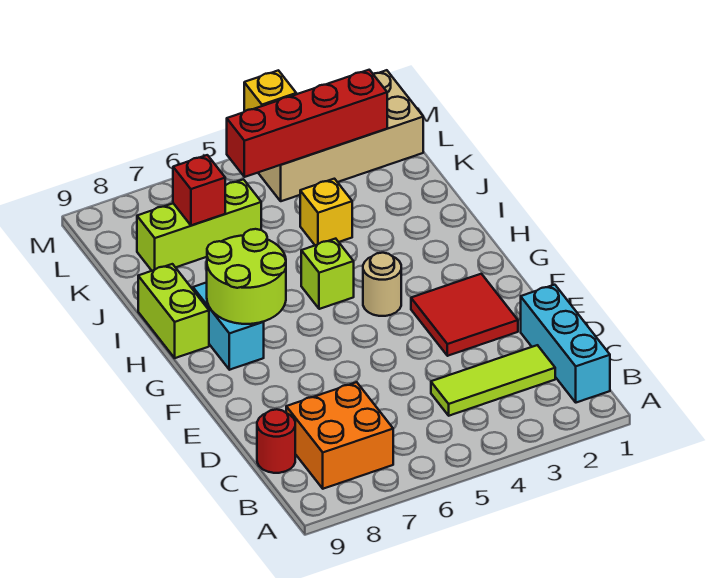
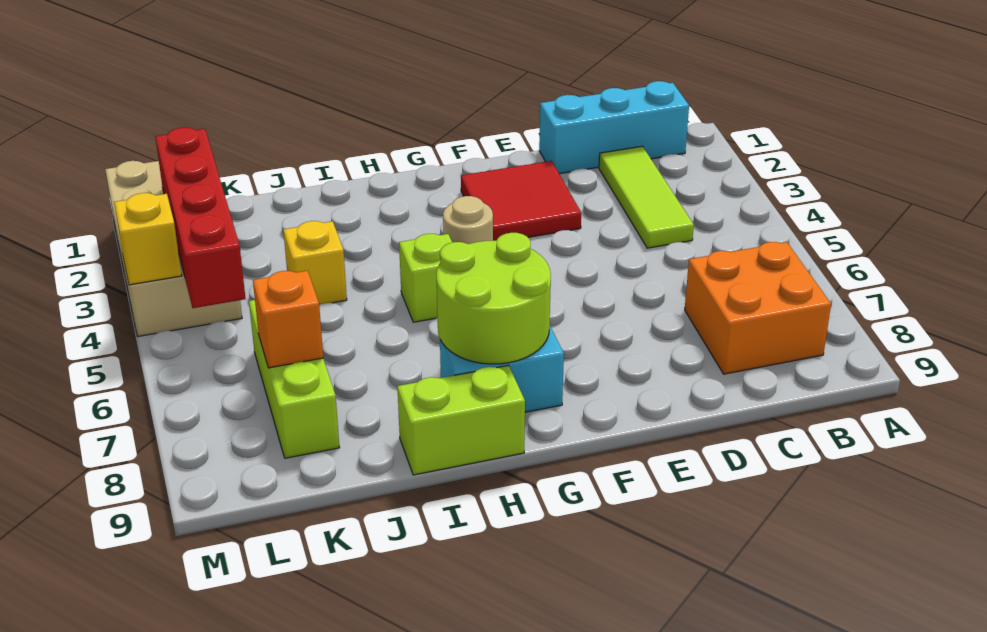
red 1x1 round brick [257,409,295,473] -> none
red 1x1 brick [173,155,225,226] -> orange 1x1 brick [253,271,323,368]

